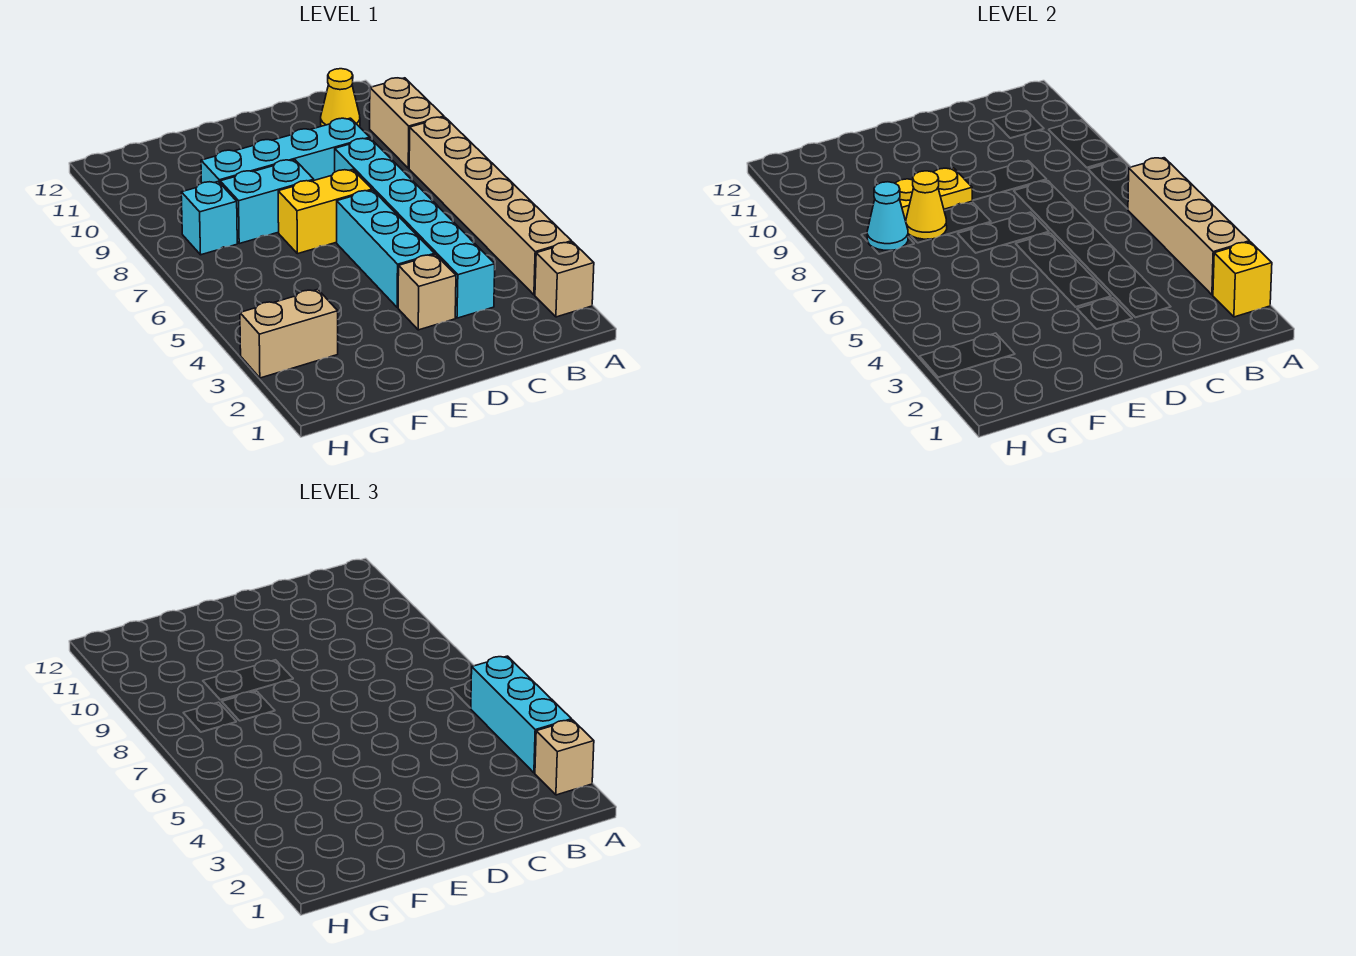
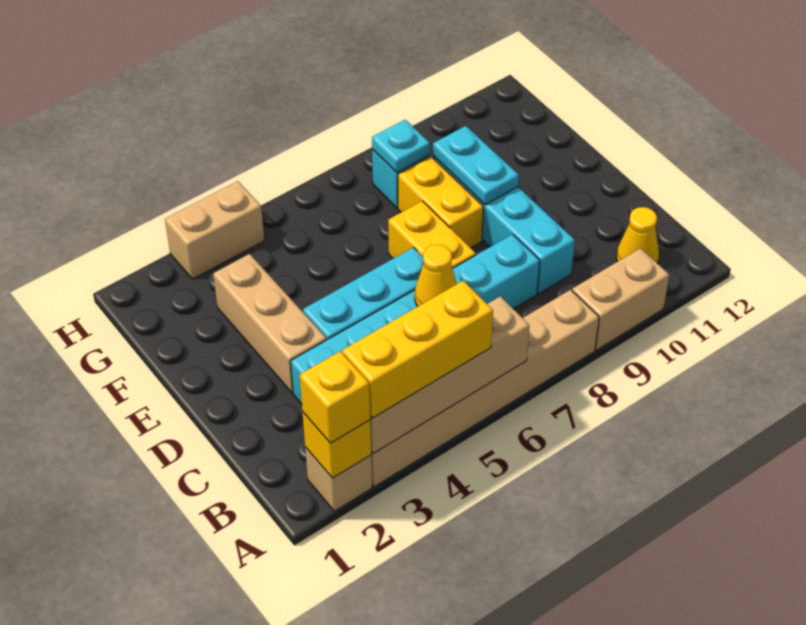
tan 1x1 brick [535,720,594,795] -> yellow 1x1 brick [300,351,370,443]
cyan 1x3 brick [471,656,572,773] -> yellow 1x3 brick [342,281,493,418]
tan 1x1 brick [398,255,456,330] -> tan 1x3 brick [213,254,327,393]
cyan 1x2 brick [220,160,314,244] -> yellow 1x2 brick [398,157,483,248]
yellow 1x2 plate [895,168,973,220] -> cyan 1x2 plate [433,126,519,205]
yellow 1x1 cone [906,171,947,239] -> yellow 1x1 cone moved to [415,245,457,306]
tan 1x2 brick [240,289,338,378] -> tan 1x2 brick turned to [165,181,264,279]
cyan 1x1 cone [867,182,908,250] -> cyan 1x1 plate [372,120,430,173]

